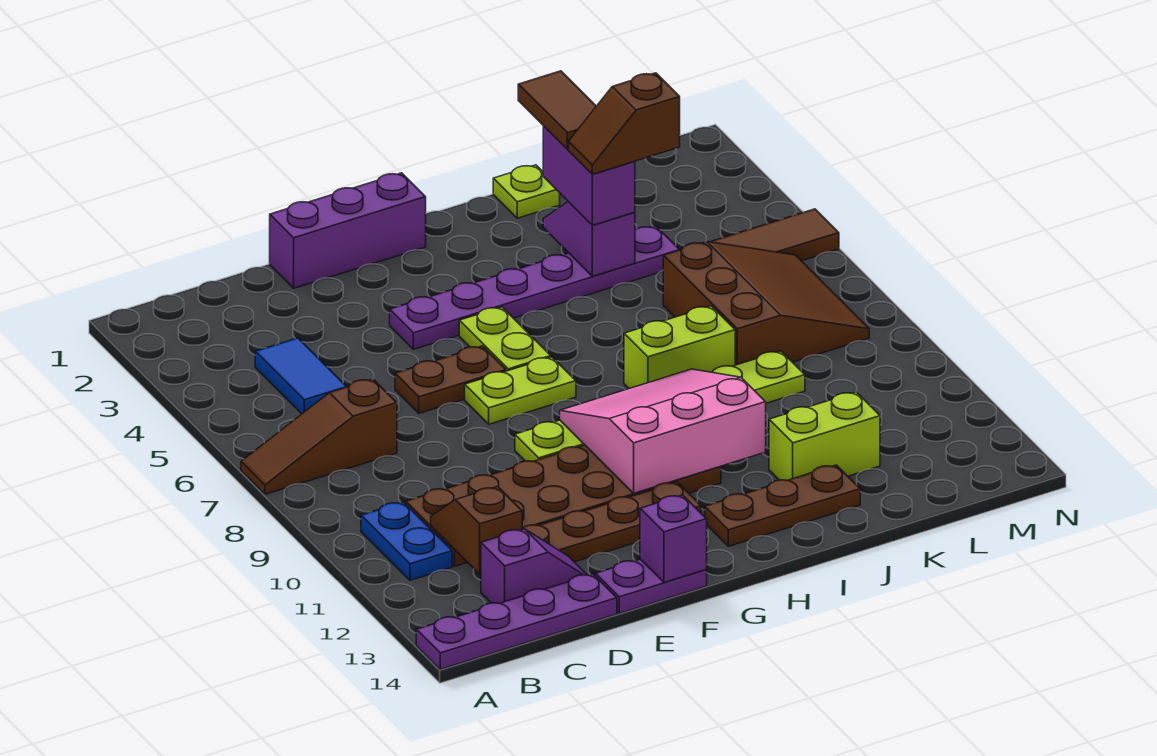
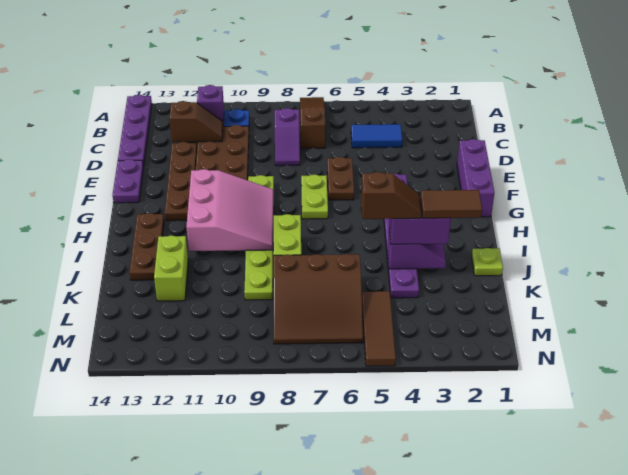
purple 1x2 slope [481,529,587,603] -> purple 1x2 slope moved to [275,108,300,166]
purple 1x1 brick [640,495,707,582] -> purple 1x1 brick moved to [197,85,224,121]
lime 1x2 plate [459,307,551,371] -> none
brown 1x2 slope [569,73,680,174] -> brown 1x2 slope turned to [361,172,422,219]

